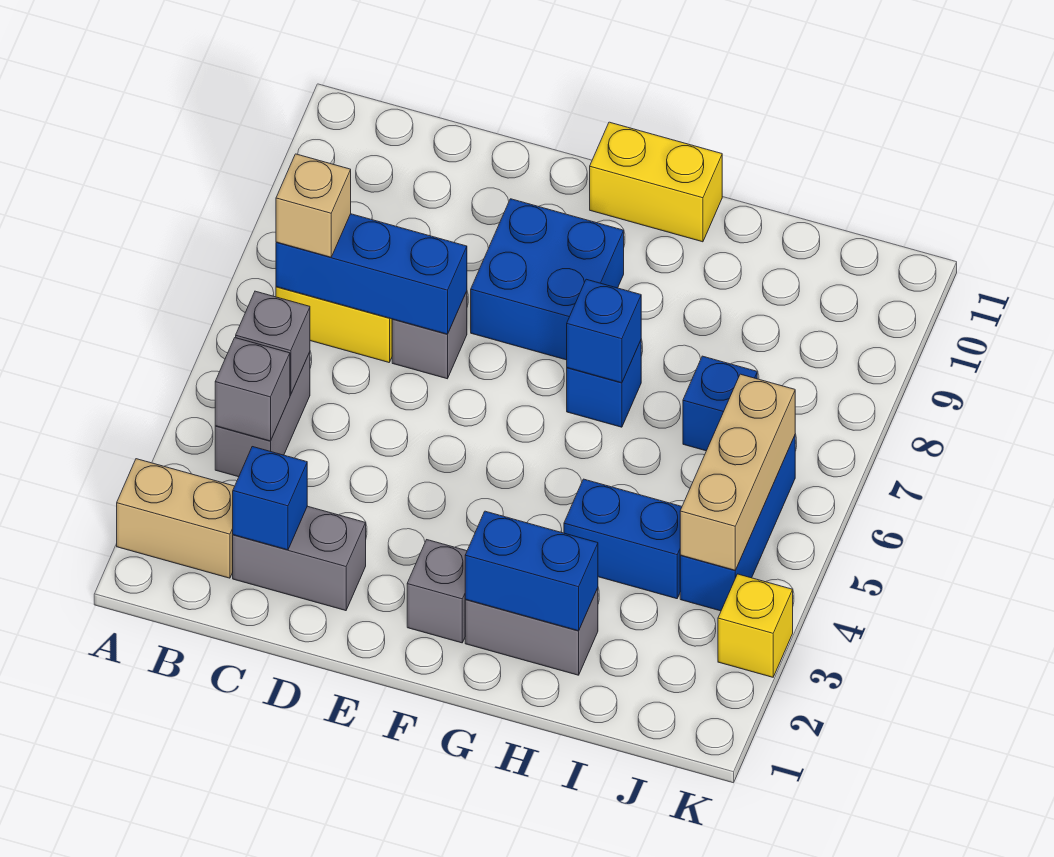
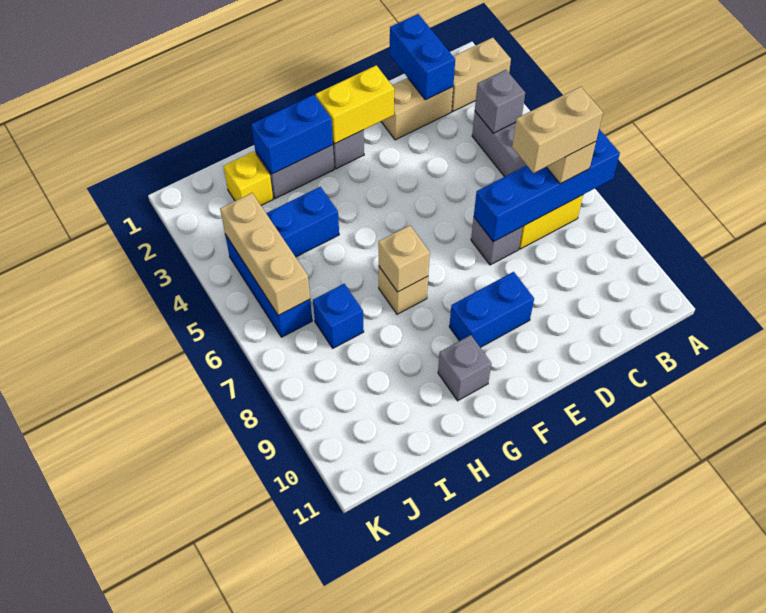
grey 1x1 brick [236,291,310,395] -> grey 1x1 brick moved to [438,335,491,401]
blue 1x3 brick [276,214,467,334] -> blue 1x4 brick [474,129,620,242]
none -> tan 1x2 brick [512,87,603,173]
grey 1x2 brick [233,506,366,611] -> tan 1x2 brick [381,78,453,140]
blue 1x1 brick [233,447,307,550] -> blue 1x2 brick [390,14,455,100]
blue 2x2 brick [471,199,624,360] -> blue 1x2 brick [449,272,534,348]
yellow 1x2 brick [590,122,722,242] -> yellow 1x2 brick moved to [316,65,394,144]
blue 1x1 brick [567,341,641,427] -> tan 1x1 brick [379,267,428,314]
blue 1x1 brick [567,279,641,383] -> tan 1x1 brick [378,225,430,292]
yellow 1x1 brick [718,574,793,677] -> yellow 1x1 brick moved to [223,151,273,205]

